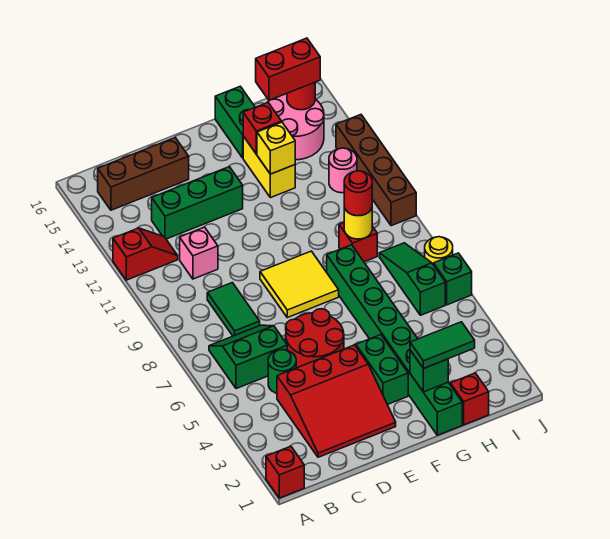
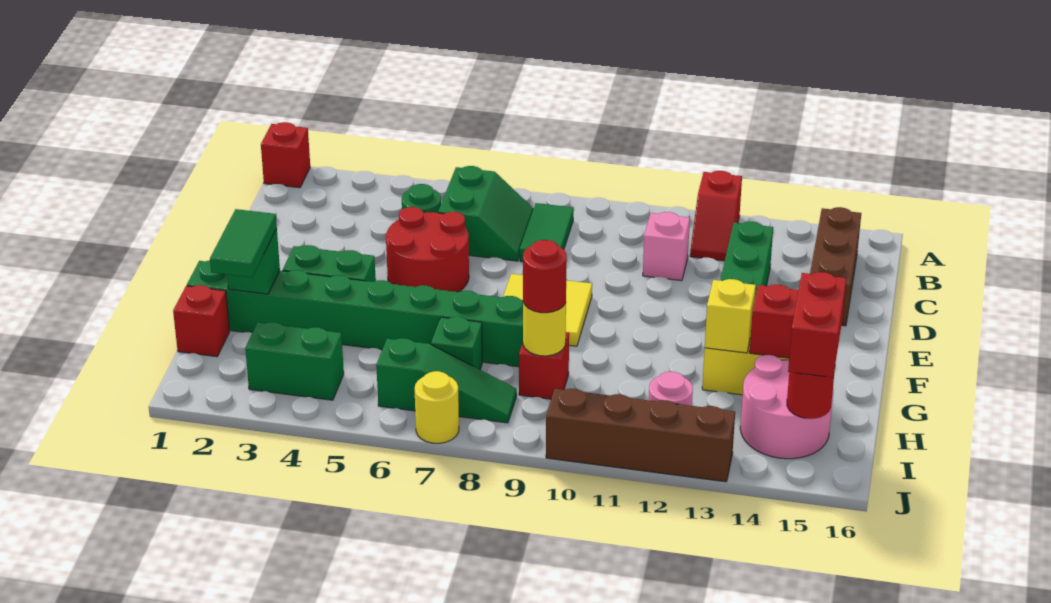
red 3x3 slope [277,345,396,457] -> none
green 1x2 tile [207,283,260,336] -> green 1x2 tile turned to [520,203,574,262]
green 1x2 brick [215,86,255,158] -> green 1x2 brick moved to [245,322,344,400]
green 1x1 brick [434,253,472,305] -> green 1x1 brick moved to [431,317,482,370]

